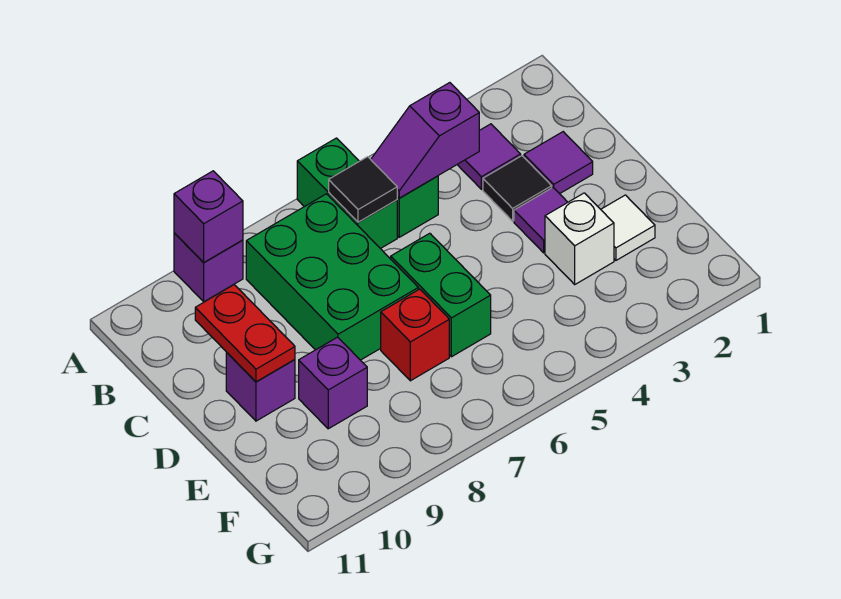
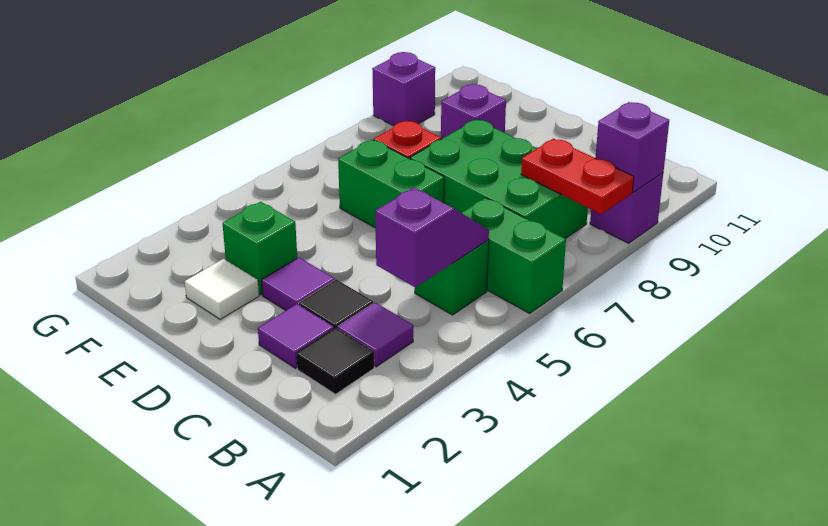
black 1x1 tile [329,157,397,222] -> black 1x1 tile moved to [297,328,374,394]
red 1x2 plate [195,285,295,382] -> red 1x2 plate moved to [521,139,634,214]
purple 1x1 brick [226,352,295,421] -> purple 1x1 brick moved to [372,52,435,126]
white 1x1 brick [545,193,614,284] -> green 1x1 brick [223,202,297,295]

